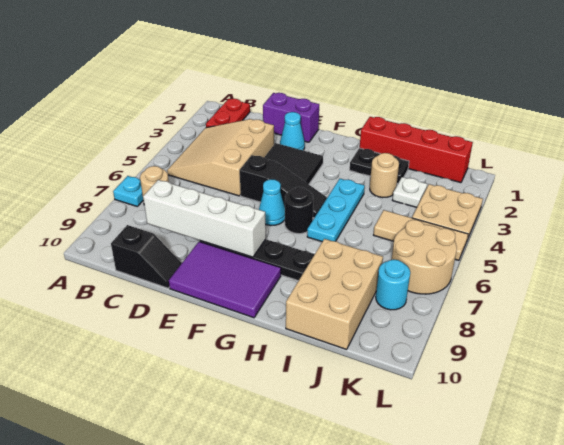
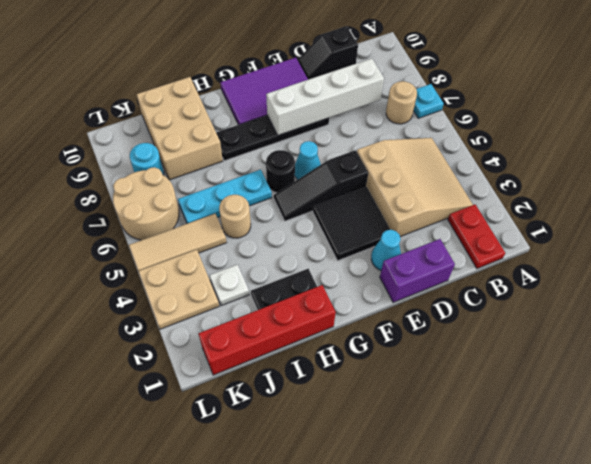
cyan 1x3 plate [307,179,365,242] -> cyan 1x3 plate turned to [178,170,272,224]
tan 1x1 round brick [370,153,399,198] -> tan 1x1 round brick moved to [219,195,251,238]

